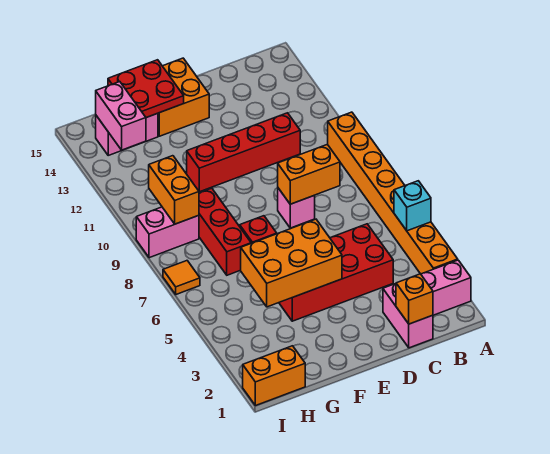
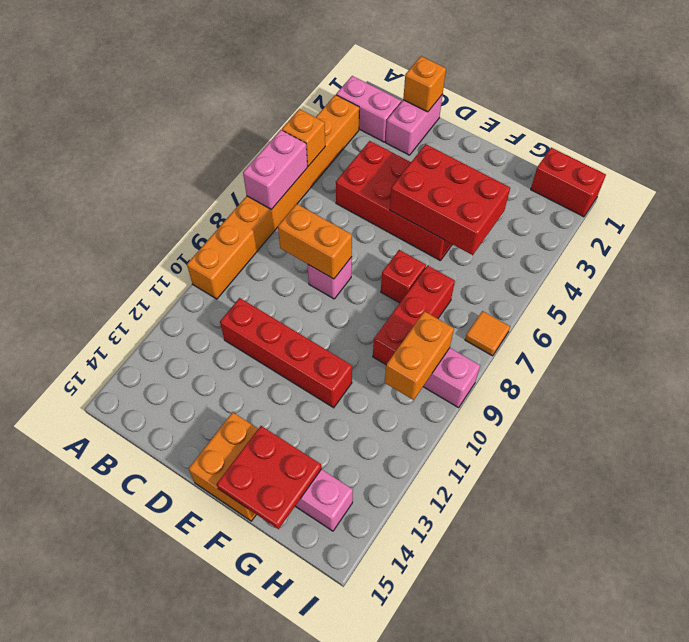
cyan 1x1 brick [394,181,431,231] -> orange 1x1 brick [282,109,325,166]
orange 2x3 brick [241,219,342,307] -> red 2x3 brick [390,144,510,255]
orange 1x2 brick [243,346,305,406] -> red 1x2 brick [531,148,606,217]
pink 1x2 brick [96,82,146,150] -> pink 1x2 brick moved to [243,130,307,210]

